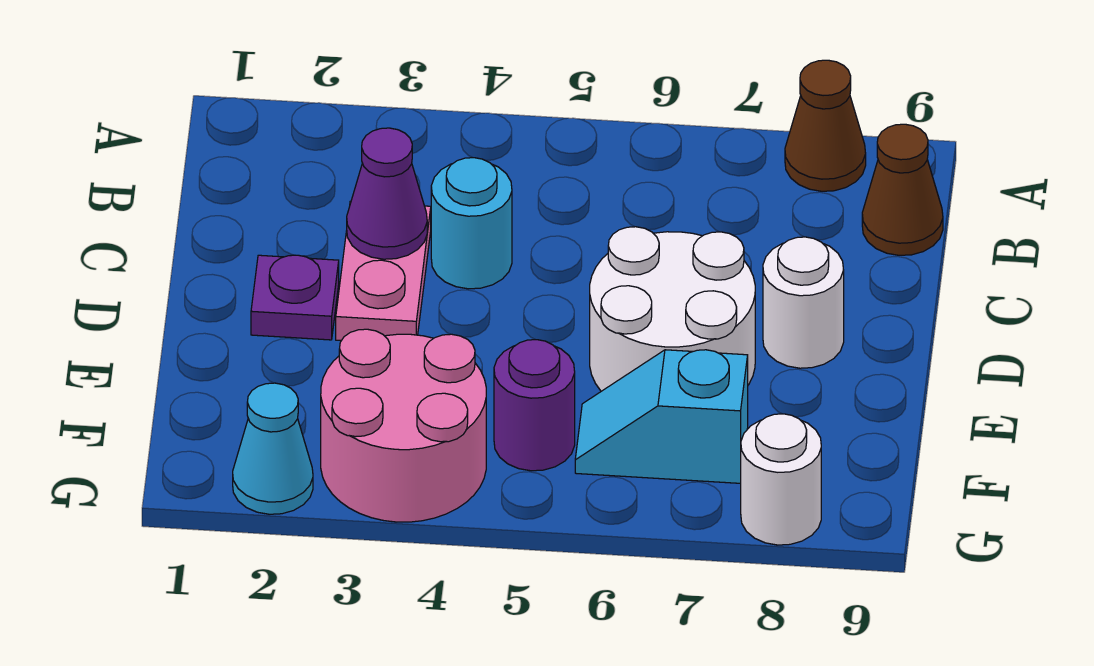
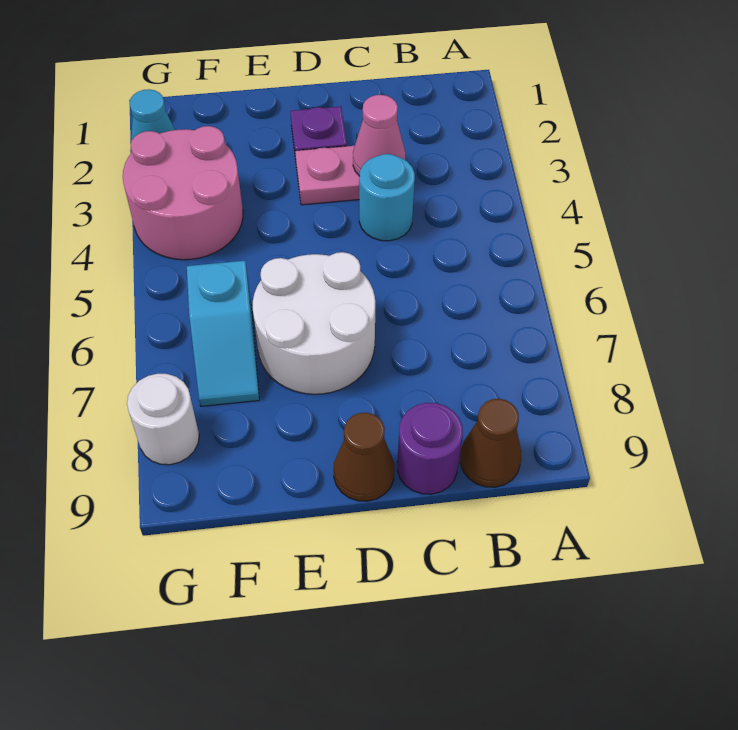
brown 1x1 cone [785,60,866,191] -> brown 1x1 cone moved to [334,413,395,501]
purple 1x1 cone [347,128,427,259] -> pink 1x1 cone [353,95,406,176]
white 1x1 round brick [763,237,844,368] -> none
purple 1x1 round brick [494,340,575,471] -> purple 1x1 round brick moved to [397,403,463,494]
cyan 1x2 slope [575,350,748,483] -> cyan 1x2 slope turned to [187,261,259,406]

